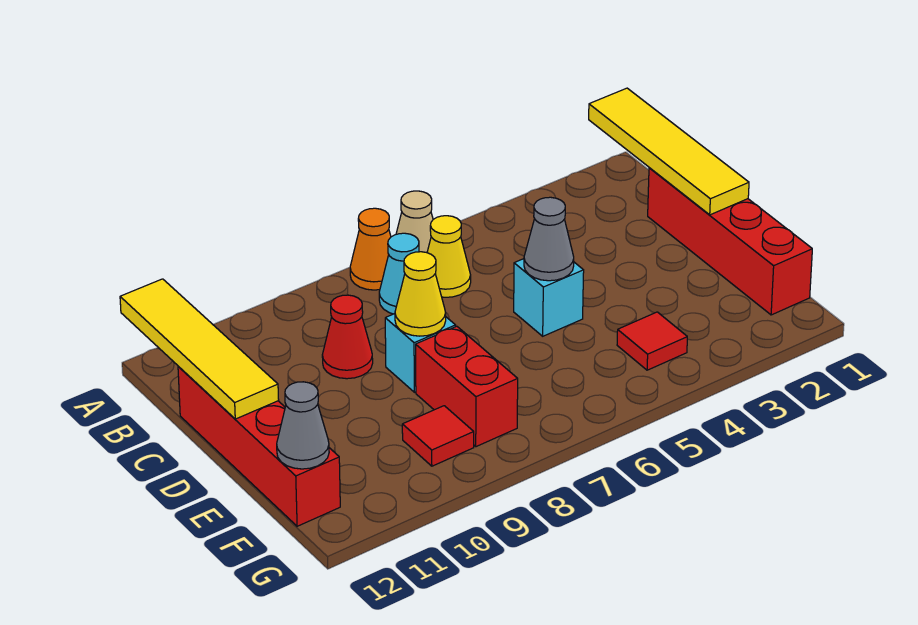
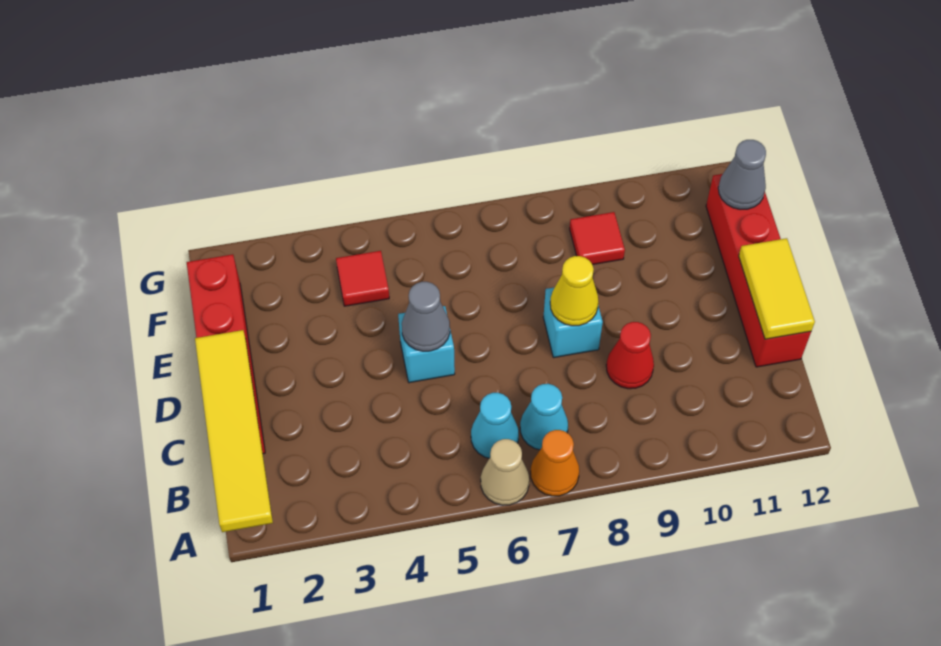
yellow 1x4 tile [120,279,279,419] -> yellow 1x2 tile [739,238,815,339]
yellow 1x1 cone [427,216,471,297] -> cyan 1x1 cone [471,393,519,458]
red 1x2 brick [416,326,518,447] -> none

